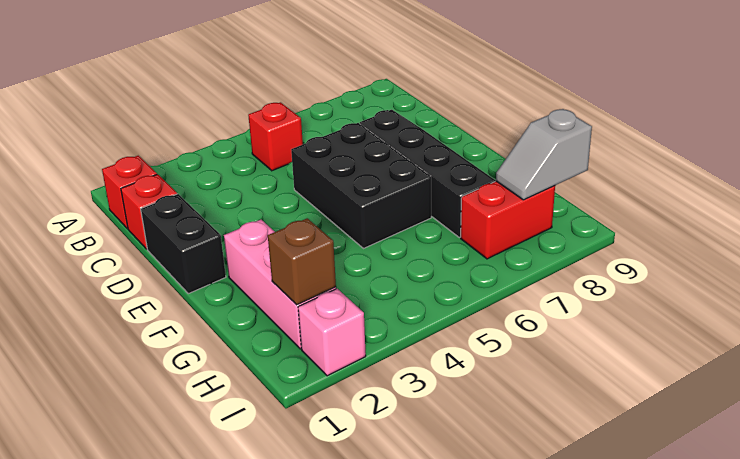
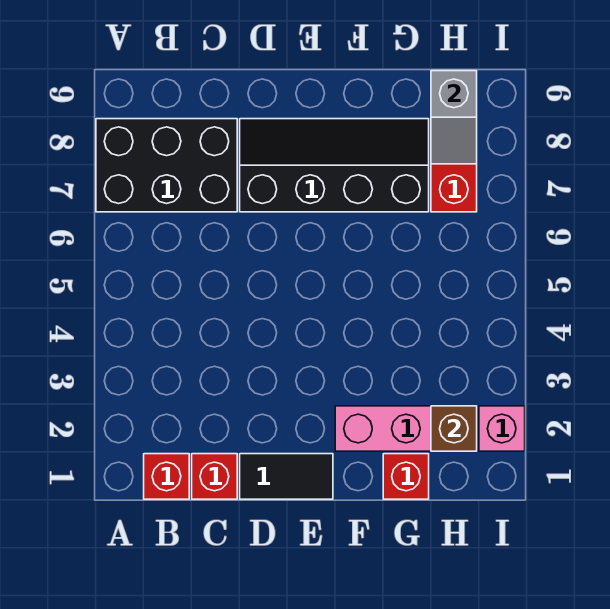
red 1x1 brick [248,102,303,171] -> red 1x1 brick moved to [383,454,429,499]
black 1x2 brick [141,194,226,294] -> black 1x2 tile [240,454,333,499]
black 2x3 brick [291,123,431,249] -> black 2x3 brick moved to [96,119,237,212]

